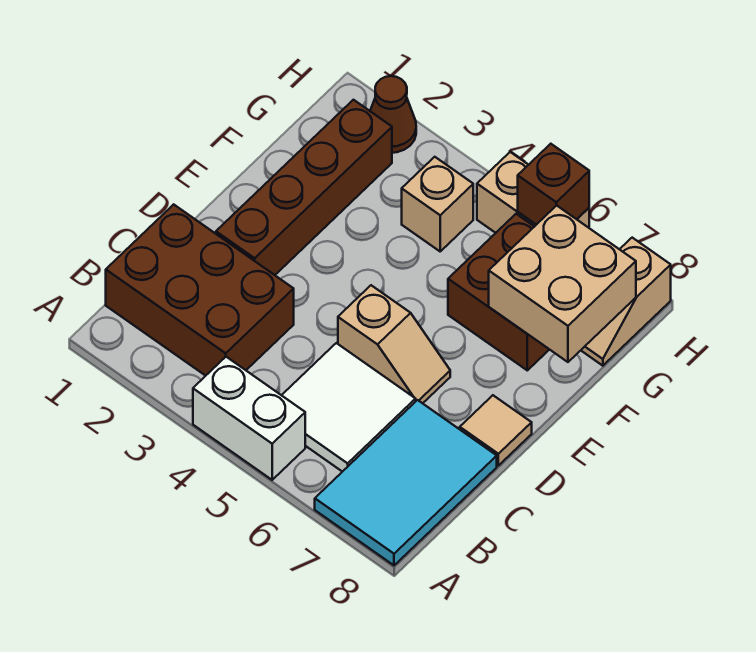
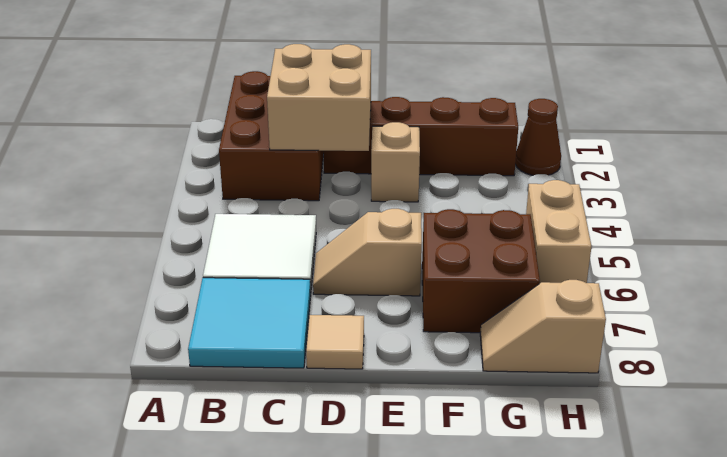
white 1x2 brick [193,357,305,480] -> none
cyan 2x3 tile [315,400,497,565] -> cyan 2x2 tile [188,278,311,368]
tan 1x2 slope [338,285,450,403] -> tan 1x2 slope turned to [313,209,422,296]
tan 2x2 brick [489,205,636,362] -> tan 2x2 brick moved to [267,44,371,151]
tan 1x1 brick [402,157,473,251] -> tan 1x1 brick moved to [371,122,420,202]
brown 1x1 brick [518,144,589,225] -> none

